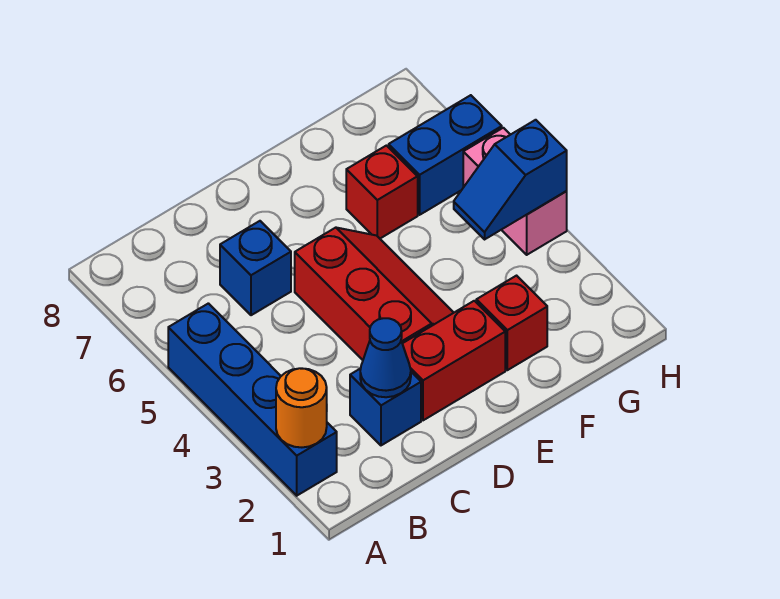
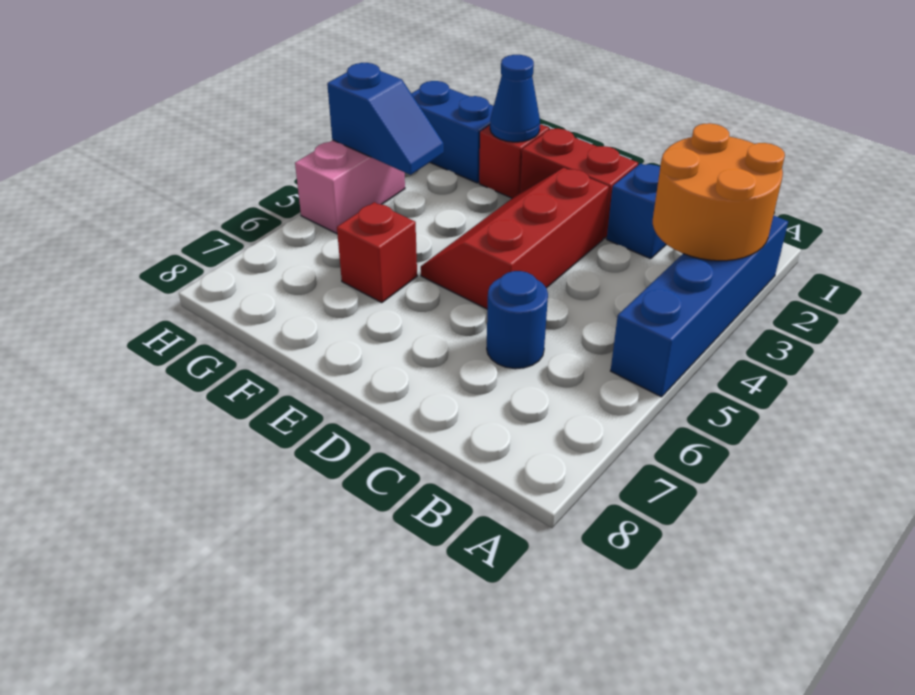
orange 1x1 round brick [276,368,327,447] -> orange 2x2 round brick [653,123,785,261]
blue 1x1 cone [360,318,411,397] -> blue 1x1 cone moved to [490,55,540,142]
blue 1x1 brick [220,221,291,315] -> blue 1x1 round brick [487,271,548,369]
blue 1x2 brick [389,95,502,215] -> blue 1x2 brick moved to [411,81,494,183]

